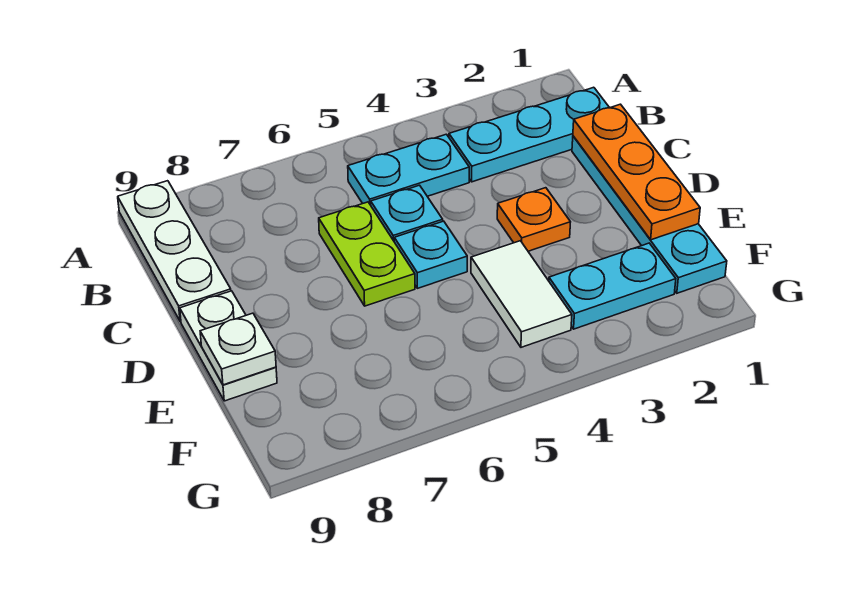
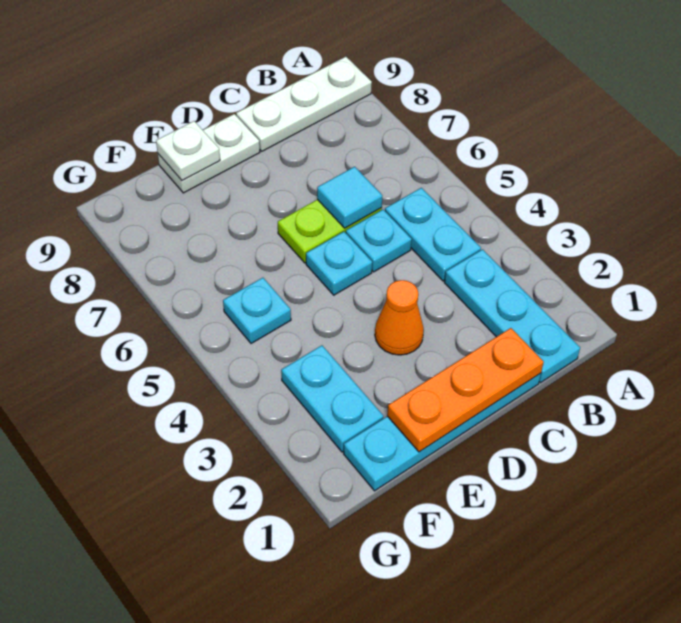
none -> cyan 1x1 tile [317,167,383,228]
orange 1x1 plate [497,188,570,251] -> orange 1x1 cone [375,280,424,355]
white 1x2 tile [471,241,572,347] -> none
none -> cyan 1x1 plate [223,278,291,343]

